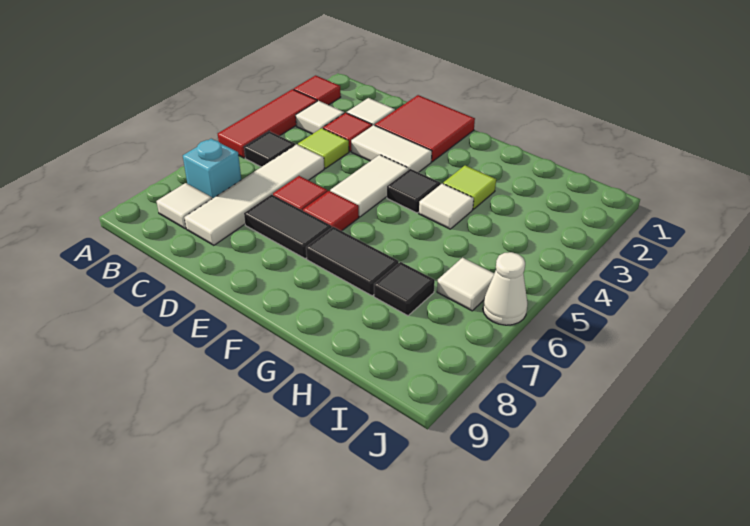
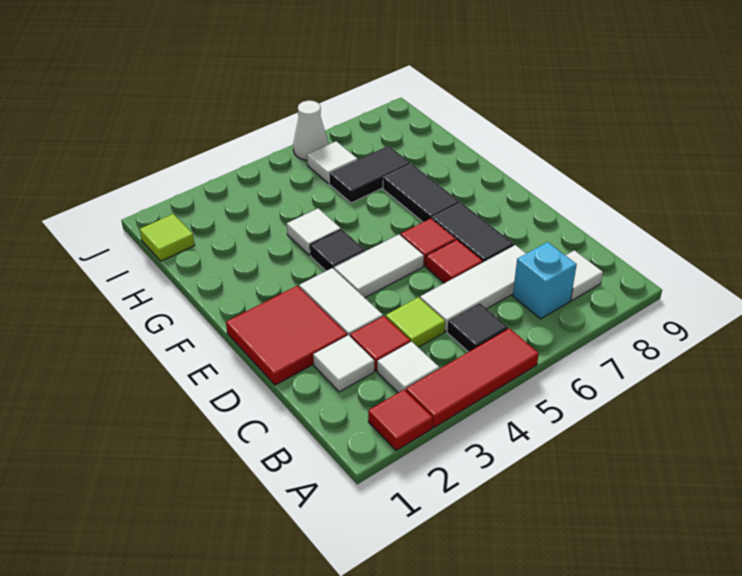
white 1x4 tile [184,144,324,245] -> white 1x3 tile [420,245,526,332]
lime 1x1 tile [443,165,496,209] -> lime 1x1 tile moved to [140,214,195,261]
black 1x1 tile [374,262,435,316] -> black 1x2 tile [329,146,411,203]

